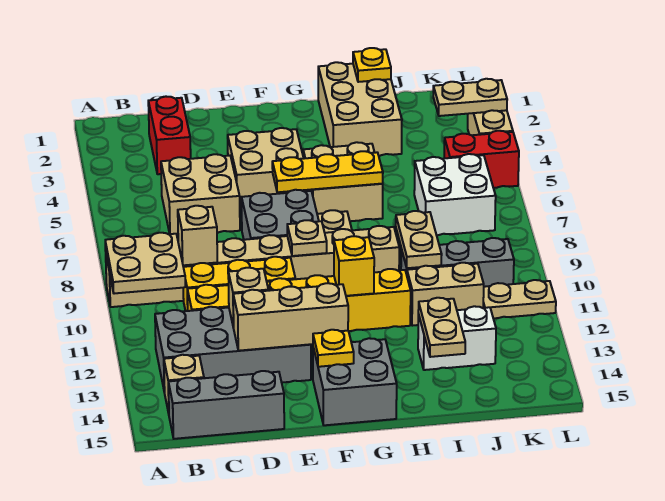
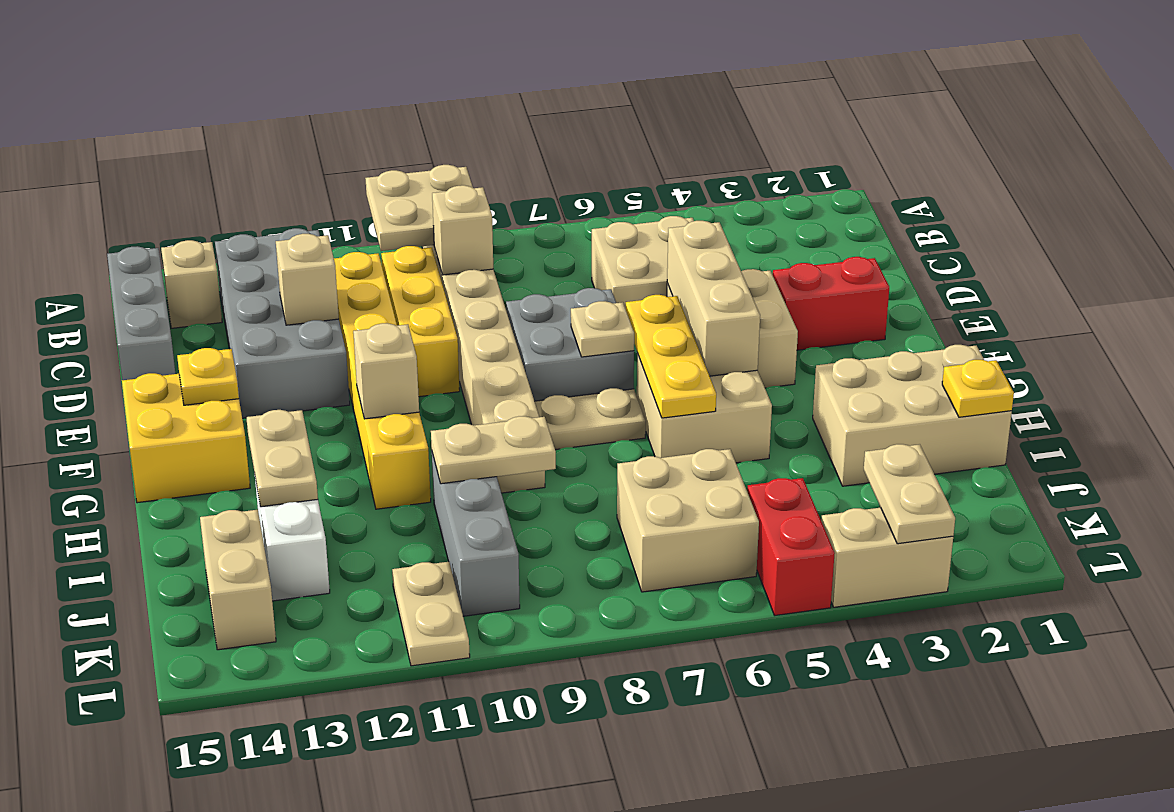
red 1x2 brick [148,97,191,174] -> red 1x2 brick moved to [773,257,889,350]
tan 1x3 brick [233,283,348,351] -> tan 1x3 brick moved to [667,221,760,376]
tan 1x1 plate [287,220,327,256] -> tan 1x1 plate moved to [571,301,634,357]
grey 2x2 brick [313,338,397,425] -> yellow 2x2 brick [122,373,250,503]
yellow 1x1 brick [334,236,374,296] -> tan 1x1 brick [353,323,419,419]
tan 1x2 brick [407,263,484,326] -> tan 1x2 brick moved to [200,510,276,650]
tan 1x2 plate [418,298,465,357] -> tan 1x2 plate turned to [246,410,318,507]
white 2x2 brick [414,154,496,235] -> tan 2x2 brick [617,449,759,592]

